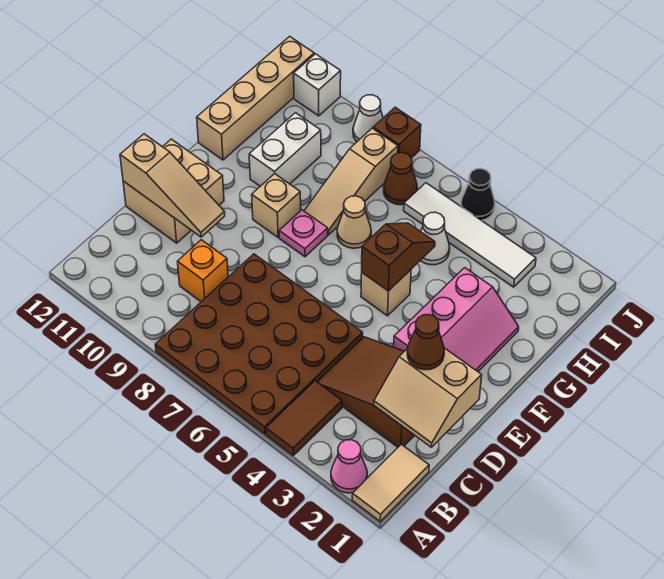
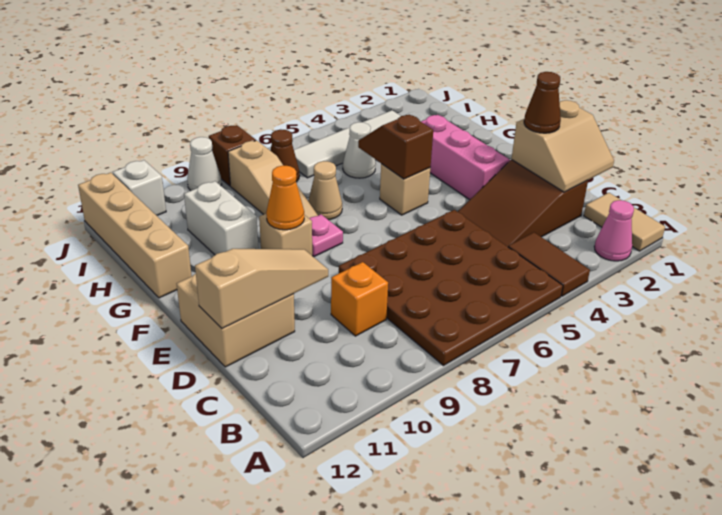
none -> orange 1x1 cone [266,165,304,230]
black 1x1 cone [461,169,495,221] -> none

